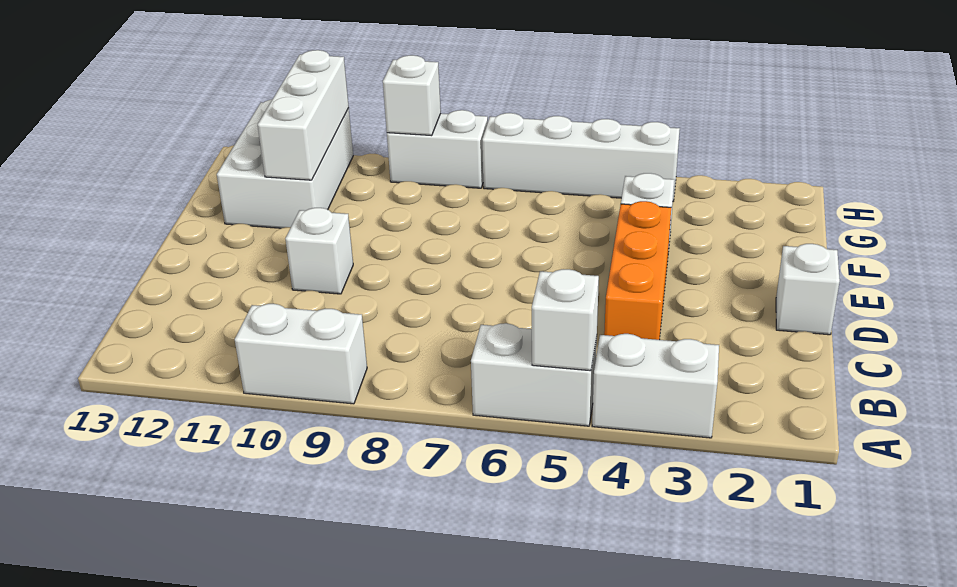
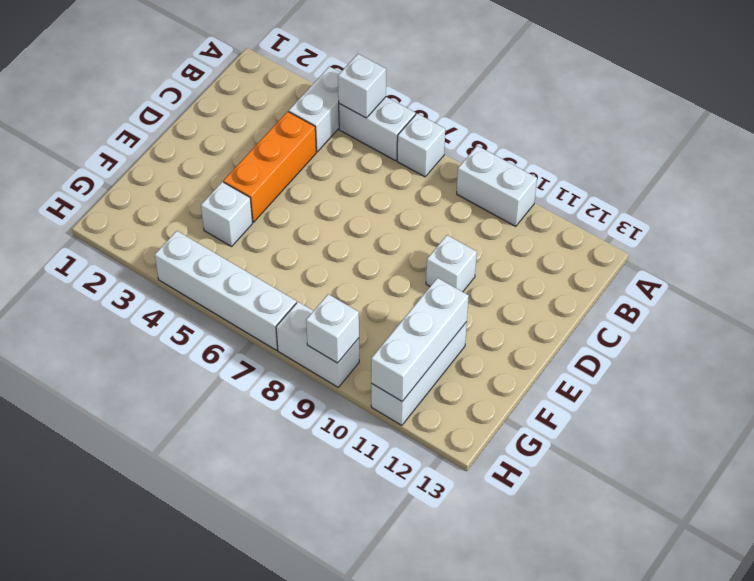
white 1x2 brick [592,334,719,438] -> white 1x2 brick turned to [289,67,340,152]
white 1x1 brick [776,244,840,335] -> white 1x1 brick moved to [397,114,445,177]
white 2x3 brick [217,99,353,228] -> white 1x3 brick [371,322,467,425]

